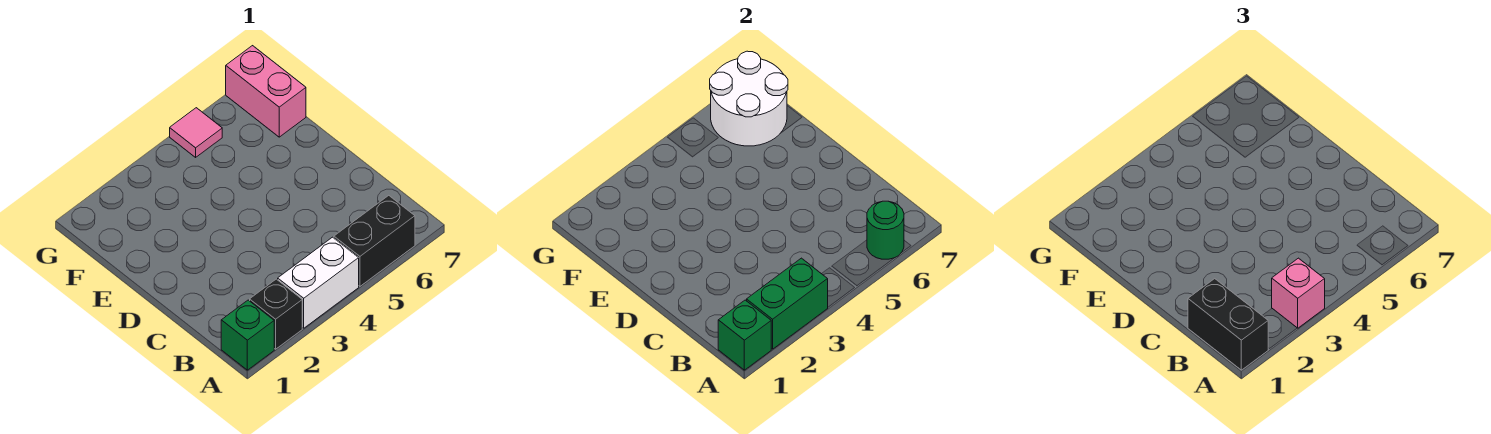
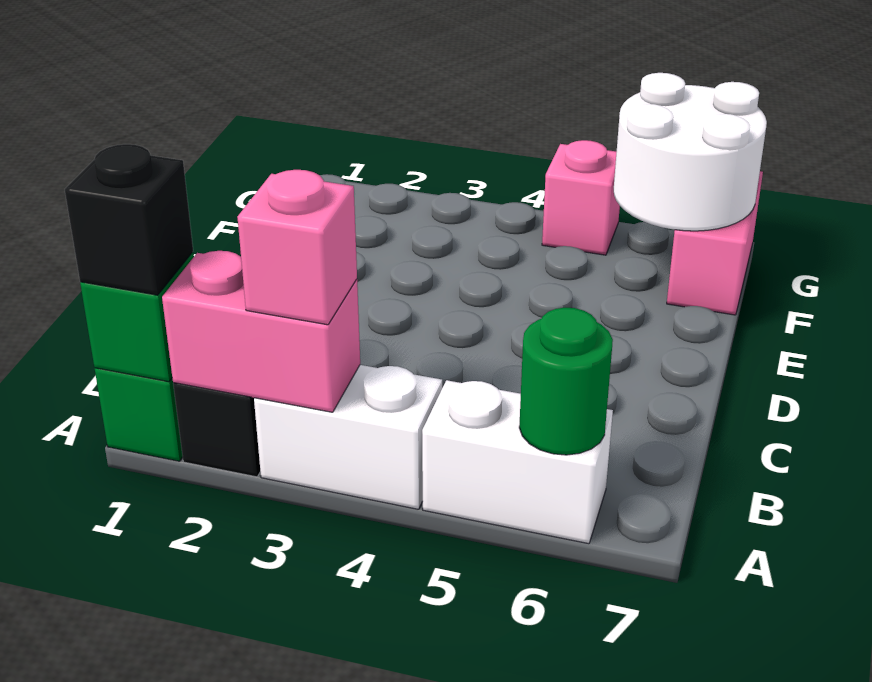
black 1x2 brick [1188,279,1268,370] -> black 1x1 brick [65,144,193,295]
green 1x2 brick [747,258,828,349] -> pink 1x2 brick [162,251,360,412]
black 1x2 brick [334,195,415,286] -> white 1x2 brick [422,380,613,544]
pink 1x1 tile [170,108,222,157] -> pink 1x1 brick [542,140,620,255]

